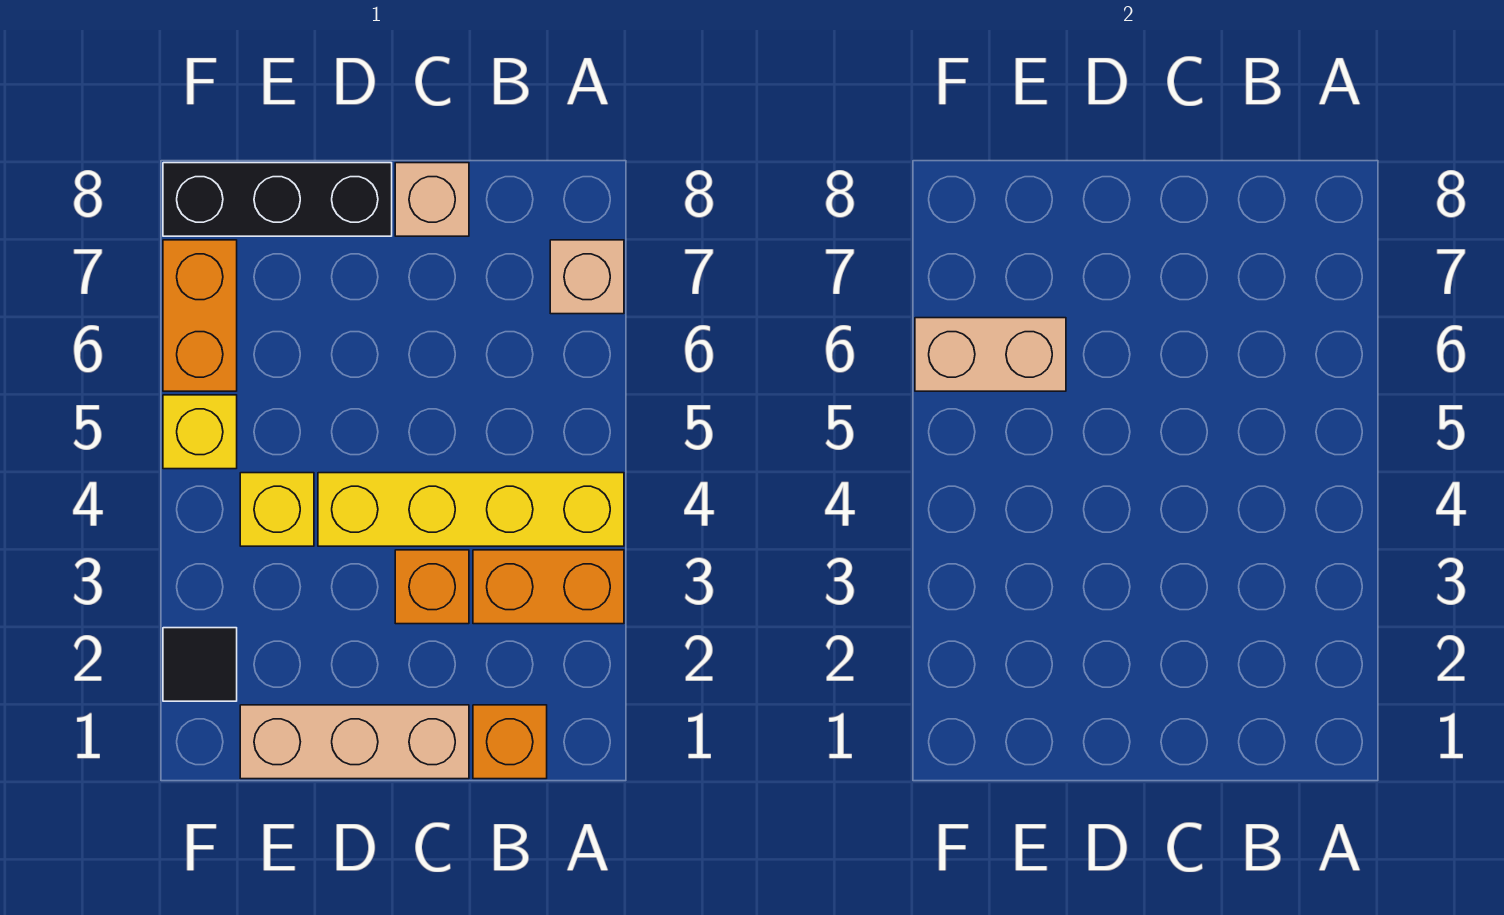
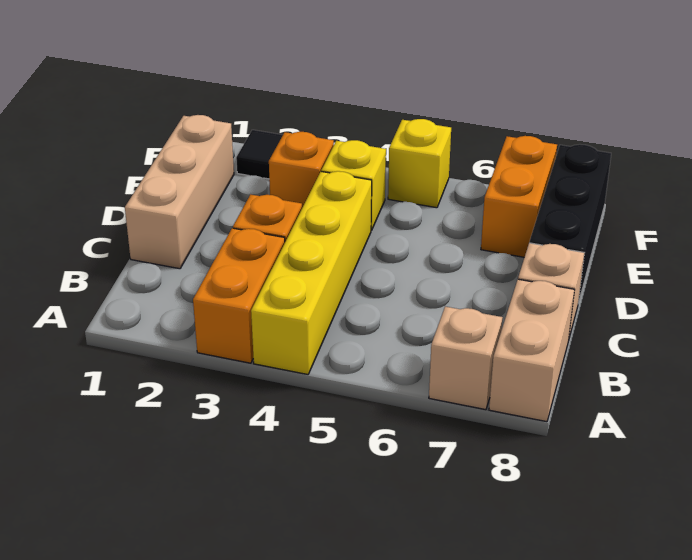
orange 1x1 brick [473,705,547,779] -> orange 1x1 brick moved to [269,132,334,208]
tan 1x2 brick [915,318,1066,391] -> tan 1x2 brick moved to [489,279,574,422]
orange 1x2 brick [163,240,237,391] -> orange 1x2 brick turned to [481,136,557,257]

